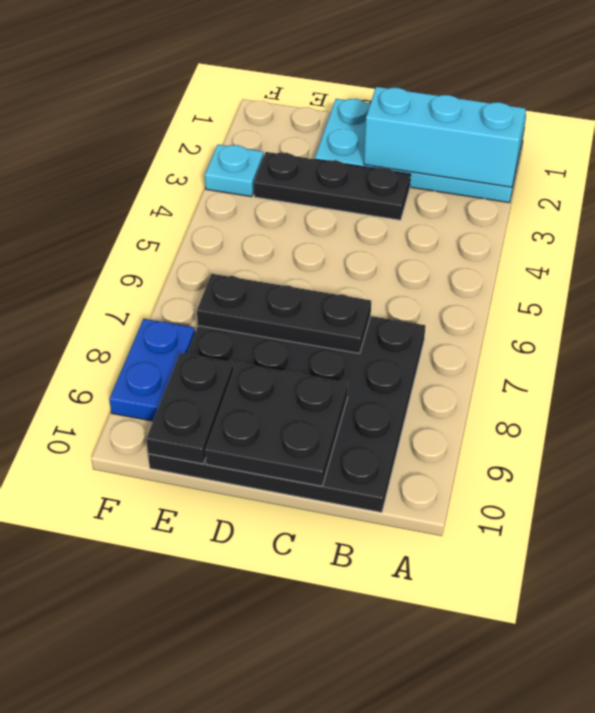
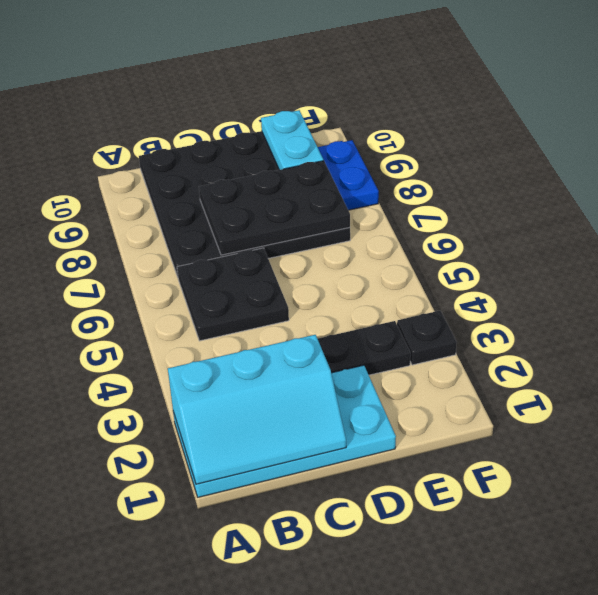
black 1x3 plate [197,274,371,353] -> black 2x3 plate [199,161,350,255]
black 2x2 plate [205,363,348,486] -> black 2x2 plate moved to [177,248,289,341]
black 1x2 plate [146,353,234,464] -> cyan 1x2 plate [261,110,324,170]
cyan 1x1 plate [205,145,263,197] -> black 1x1 plate [397,311,457,365]

